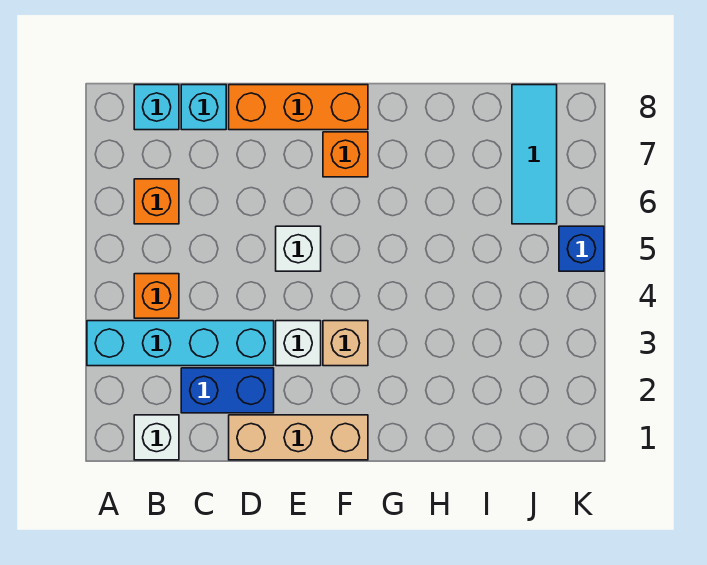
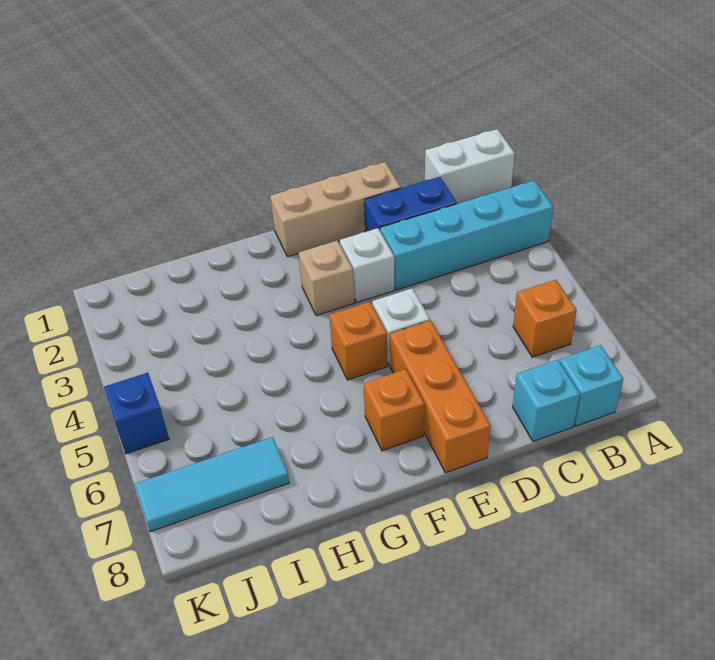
white 1x1 brick [134,415,179,460] -> white 1x2 brick [425,129,515,204]
orange 1x1 brick [134,274,179,318] -> orange 1x1 brick moved to [329,302,388,380]
orange 1x3 brick [229,85,368,130] -> orange 1x3 brick turned to [390,320,491,473]
cyan 1x3 tile [512,85,557,224] -> cyan 1x3 tile turned to [135,437,289,532]

